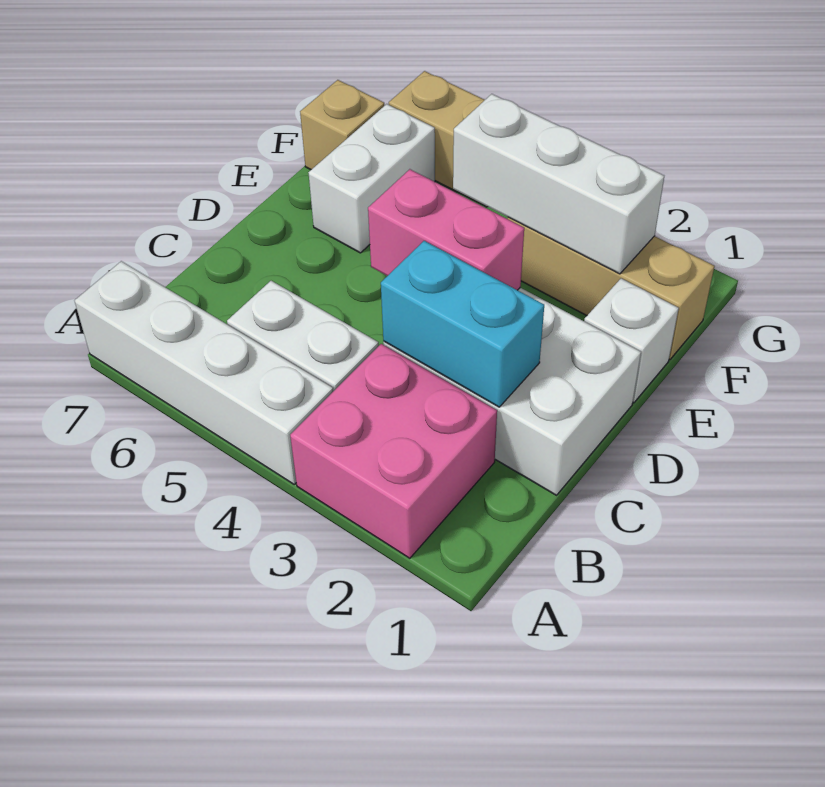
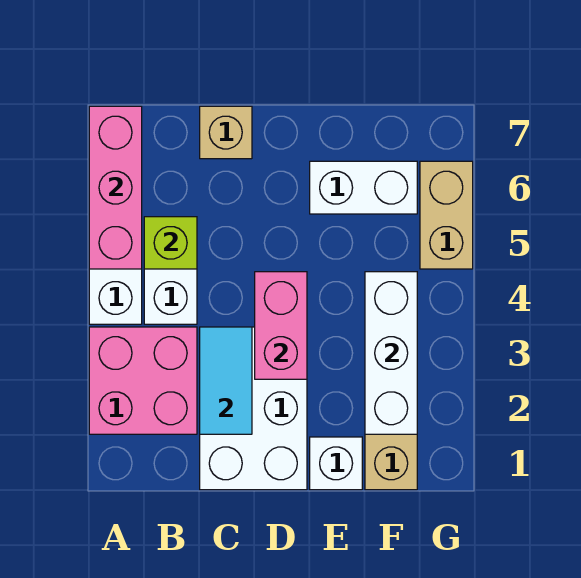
none -> pink 1x3 brick [89,106,142,269]
none -> lime 1x1 brick [144,217,197,269]
cyan 1x2 brick [381,241,544,407] -> cyan 1x2 tile [200,327,252,434]
tan 1x1 brick [300,80,384,170] -> tan 1x1 brick moved to [200,106,252,159]

